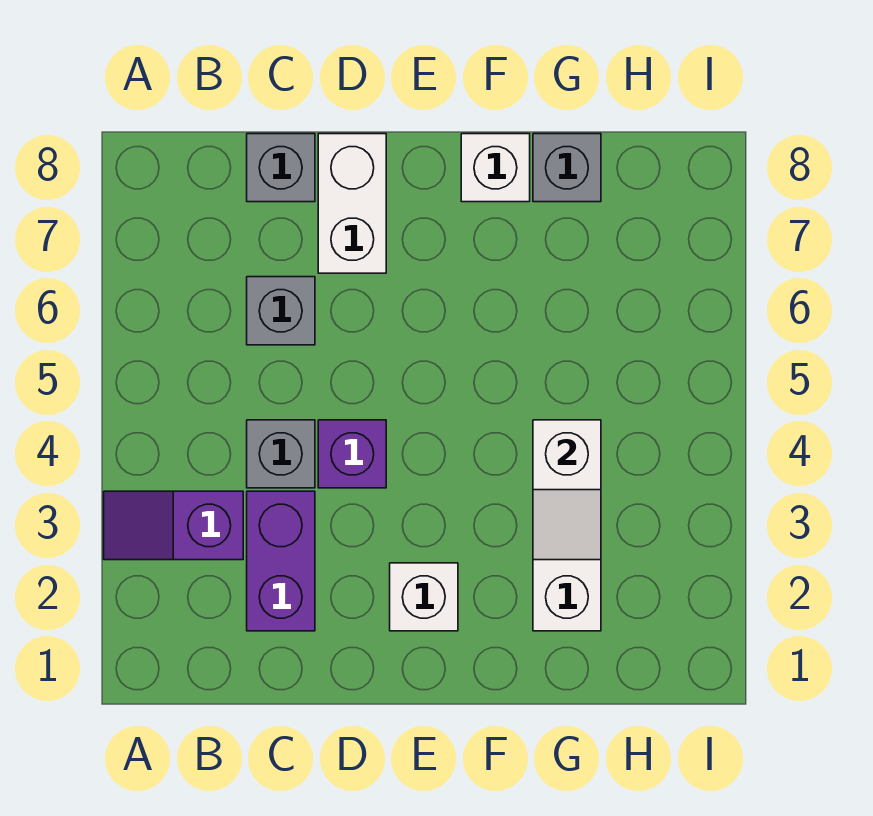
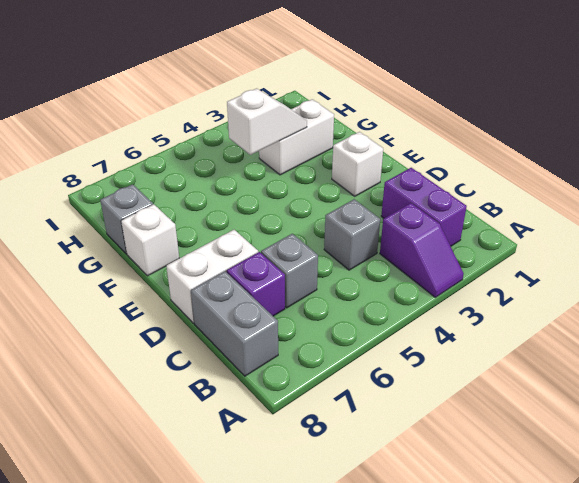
purple 1x2 brick [247,491,315,631] -> purple 1x2 brick turned to [381,168,467,246]
grey 1x1 brick [247,134,315,202] -> grey 1x2 brick [191,271,278,376]
purple 1x1 brick [318,420,386,488] -> purple 1x1 brick moved to [227,252,285,316]

